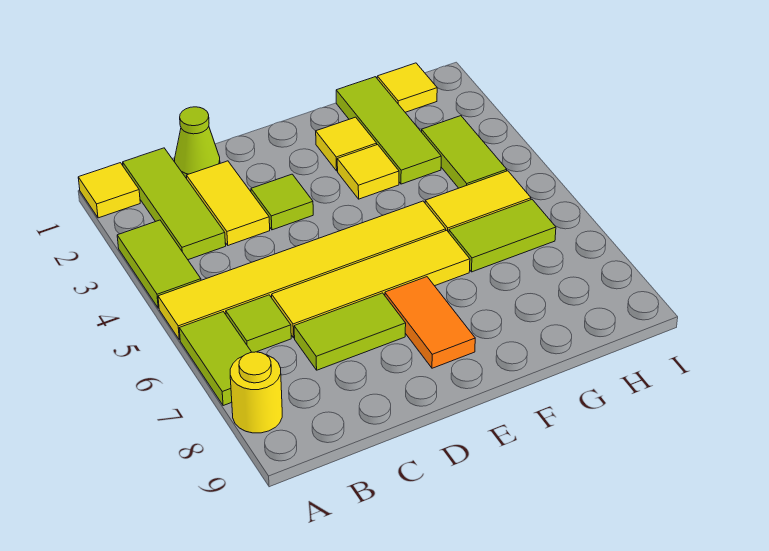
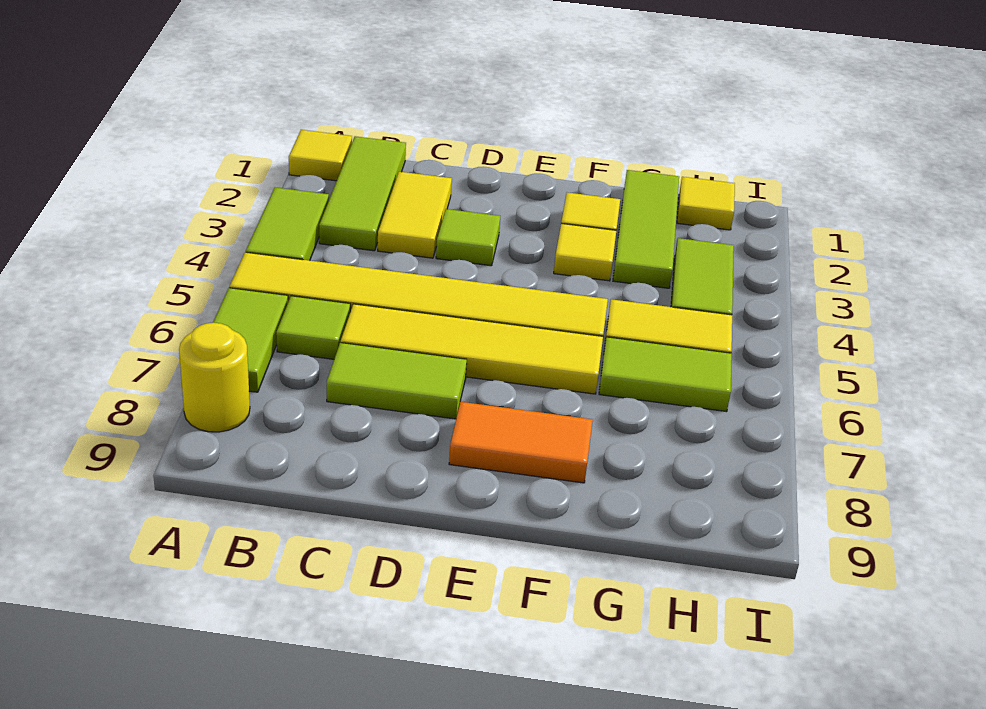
lime 1x1 cone [175,107,220,179] -> none
orange 1x2 tile [385,277,475,368] -> orange 1x2 tile turned to [449,402,593,483]

